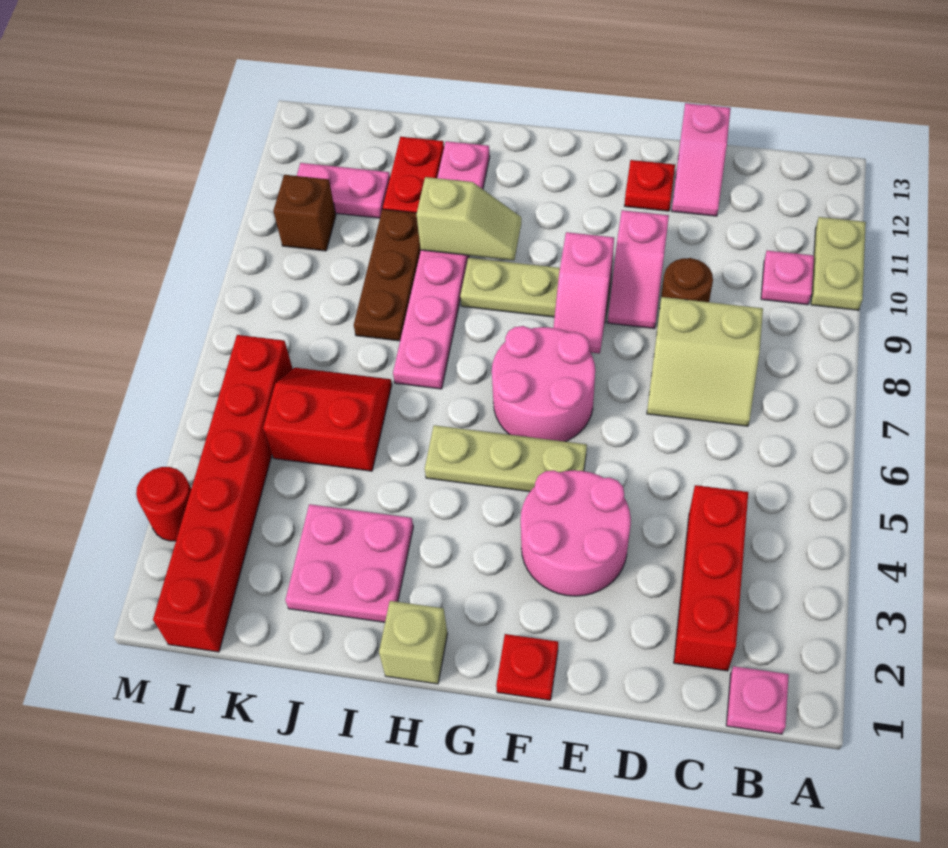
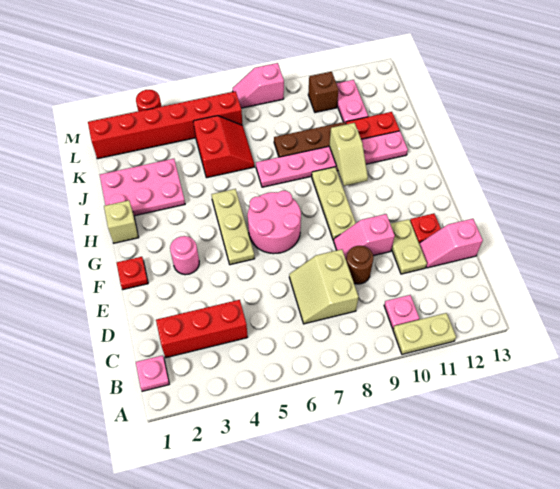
none -> tan 1x2 plate [391,219,427,274]
pink 2x2 round brick [521,470,631,596] -> pink 1x1 round brick [170,236,199,275]
pink 1x2 slope [553,232,614,354] -> pink 1x2 slope moved to [233,63,284,108]
pink 2x2 plate [285,504,413,622] -> pink 2x3 plate [100,159,185,216]

